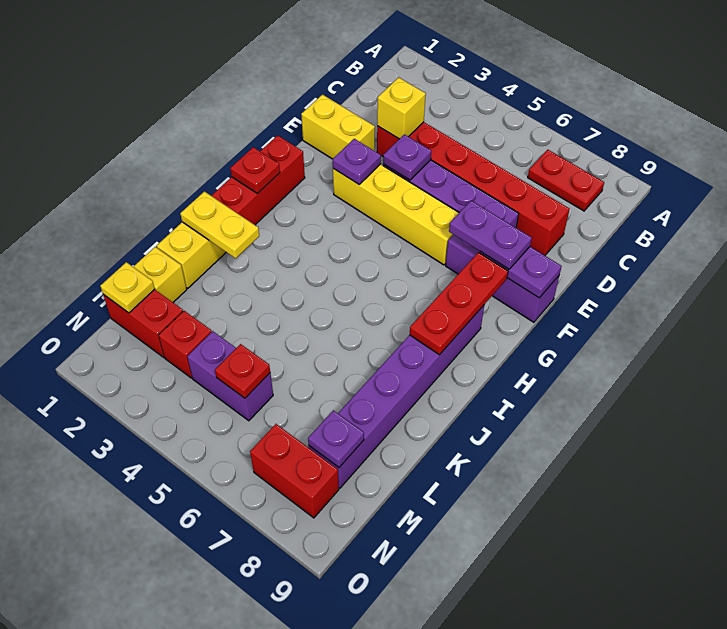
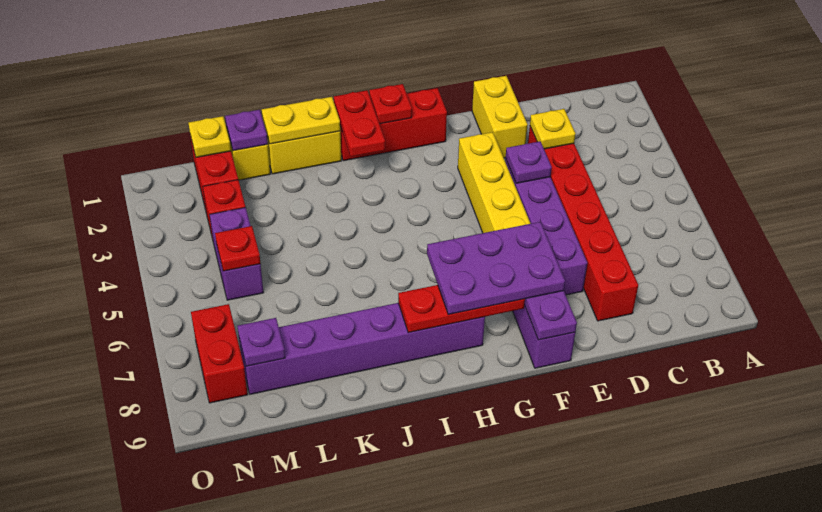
red 1x2 plate [528,150,604,211] -> red 1x2 plate moved to [334,90,385,157]
yellow 1x1 brick [377,77,426,139] -> yellow 1x1 plate [530,109,576,149]
purple 1x1 plate [333,139,381,184] -> purple 1x1 plate moved to [225,110,268,151]
purple 1x2 plate [449,201,532,269] -> purple 2x3 plate [427,222,565,315]
yellow 1x2 plate [180,192,259,258] -> yellow 1x2 plate turned to [262,97,340,144]

